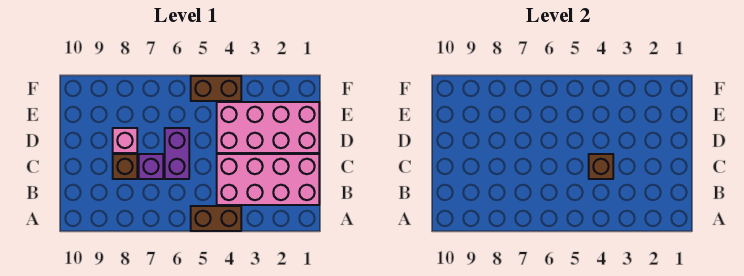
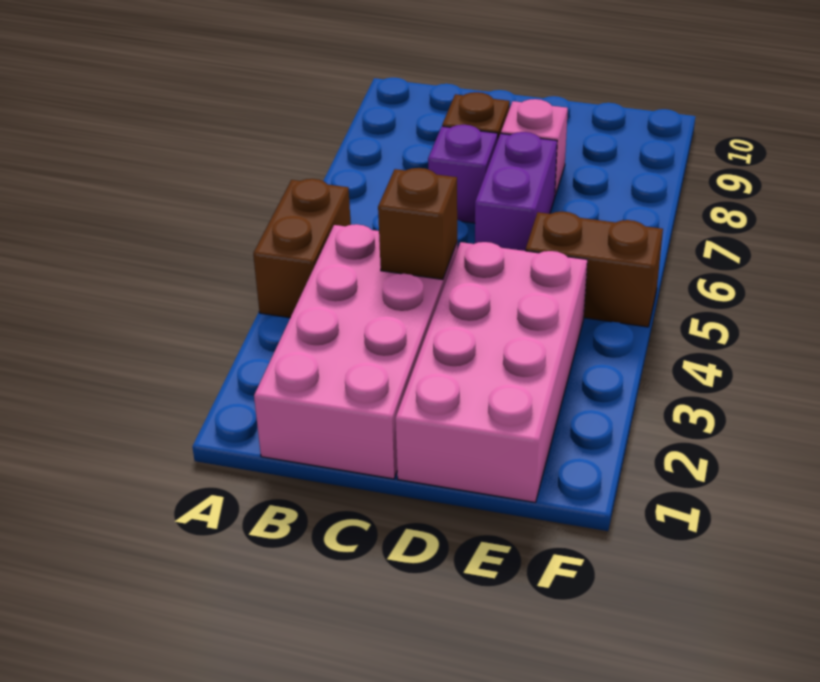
purple 1x2 brick [165,128,189,179] -> purple 1x2 brick turned to [475,132,557,251]
brown 1x2 brick [191,76,241,101] -> brown 1x2 brick turned to [526,212,663,327]

